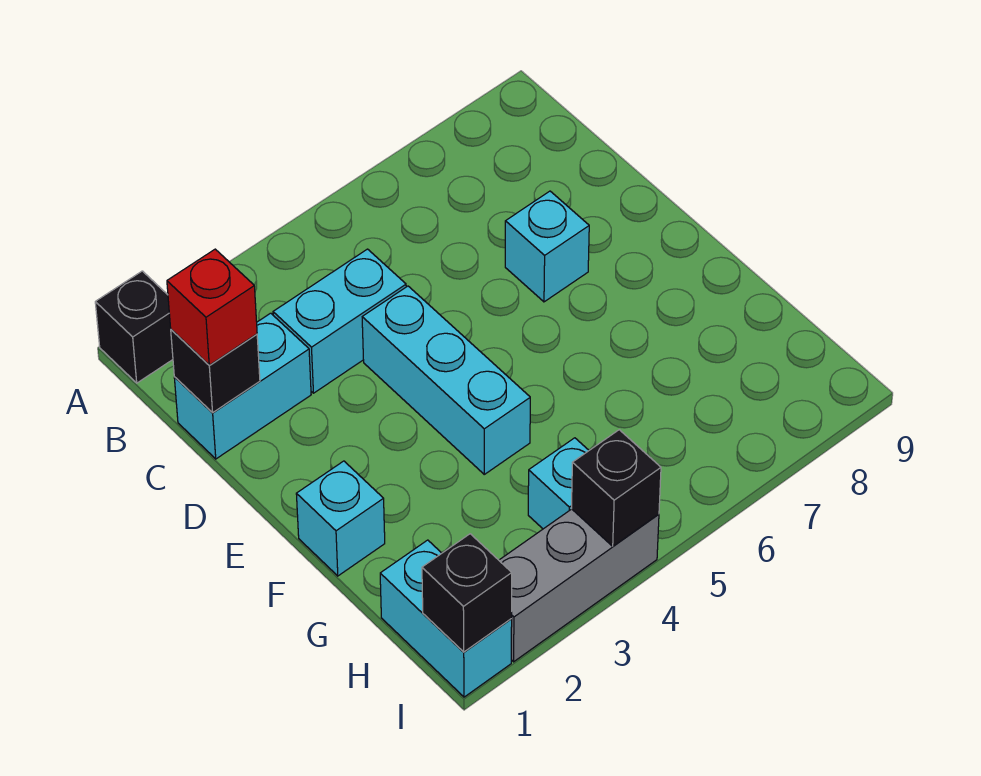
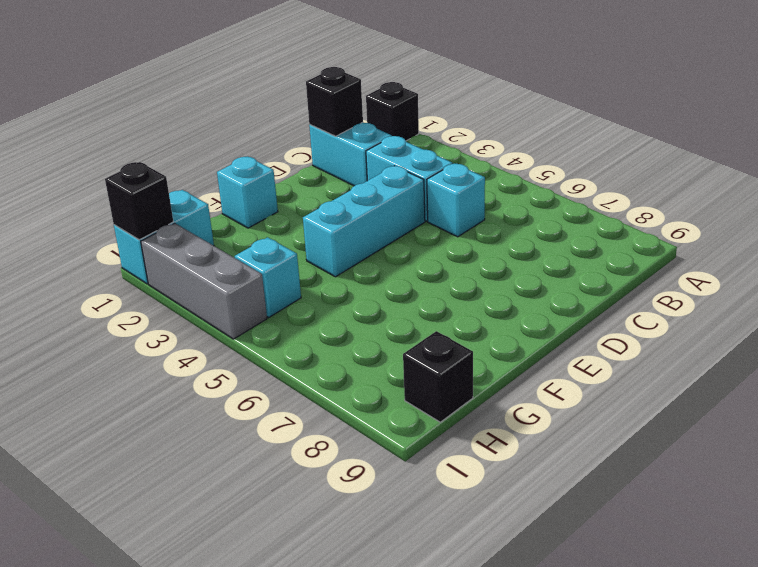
red 1x1 brick [167,249,257,365] -> none
cyan 1x1 brick [505,191,589,302] -> cyan 1x1 brick moved to [427,164,485,237]
black 1x1 brick [571,430,661,546] -> black 1x1 brick moved to [403,331,473,422]

